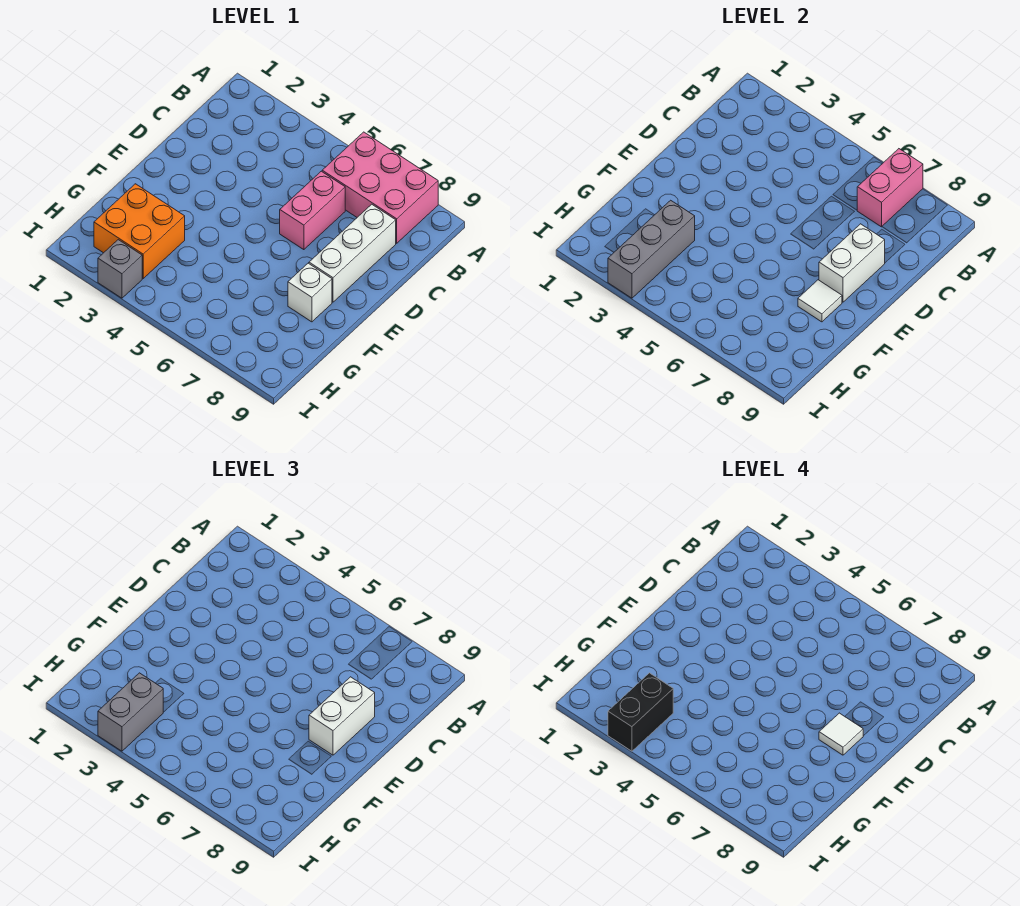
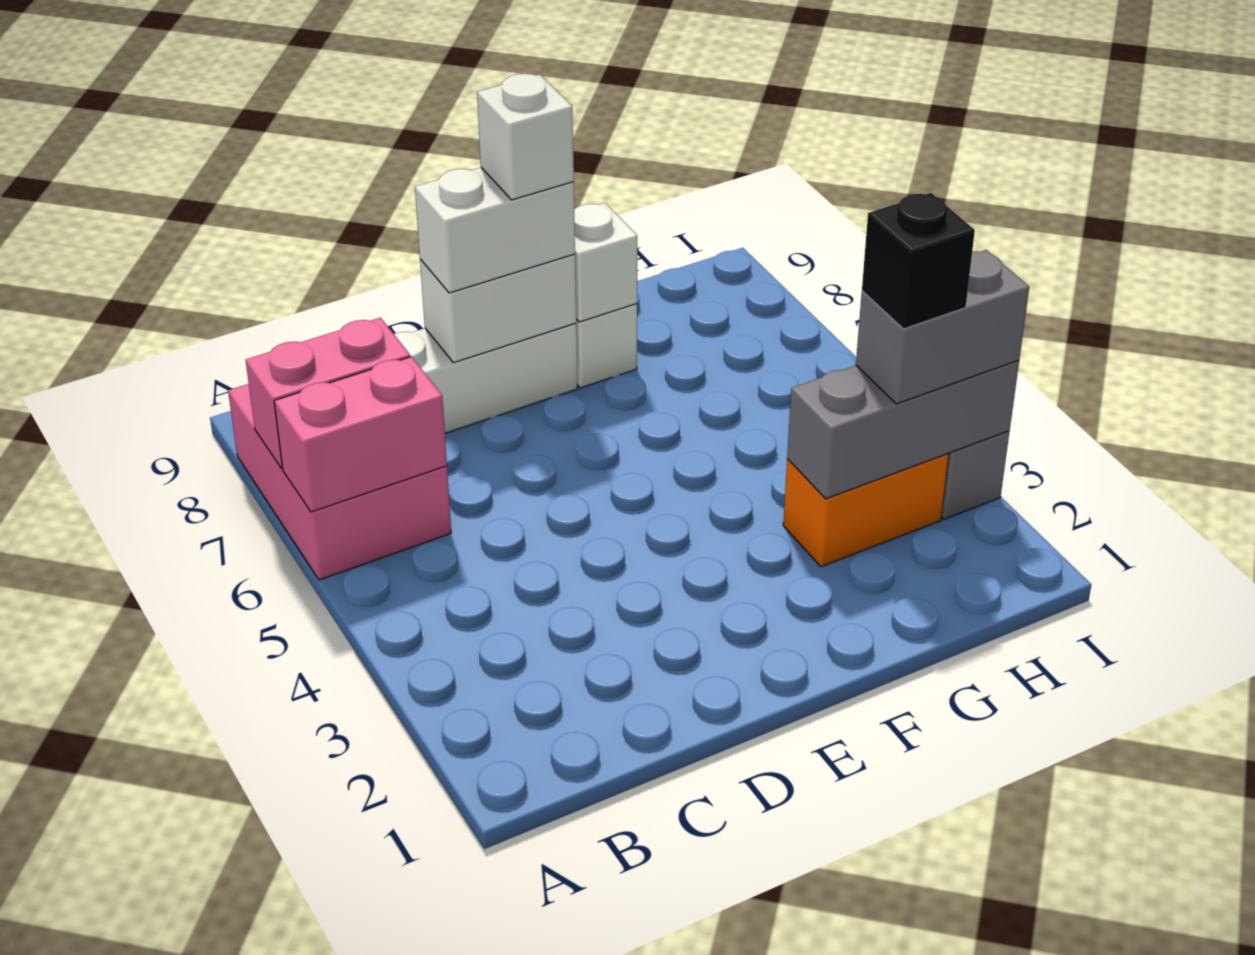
pink 1x2 brick [280,171,345,250] -> pink 1x2 brick moved to [274,357,447,512]
white 1x1 tile [819,713,863,755] -> white 1x1 brick [477,74,574,200]
white 1x1 tile [798,280,842,322] -> white 1x1 brick [574,203,637,322]
orange 2x2 brick [94,184,185,278] -> orange 1x2 brick [783,454,949,567]
black 1x2 brick [608,673,673,751] -> black 1x1 brick [862,193,975,329]

